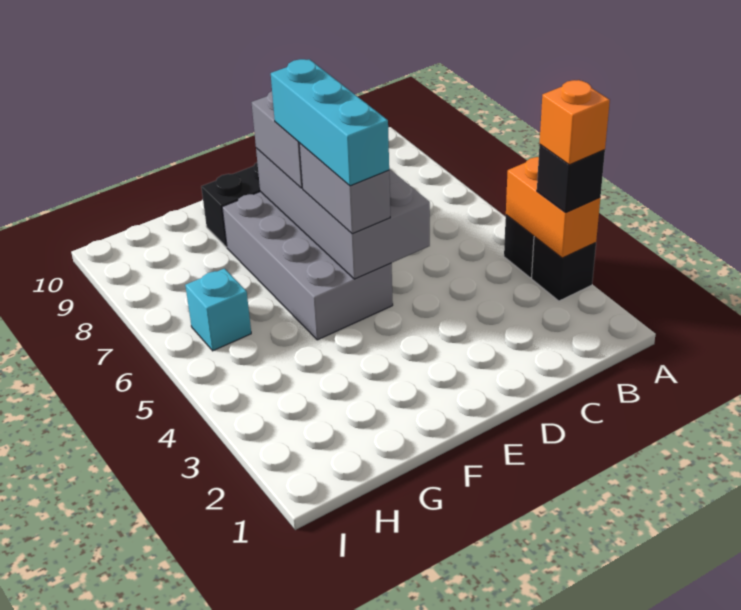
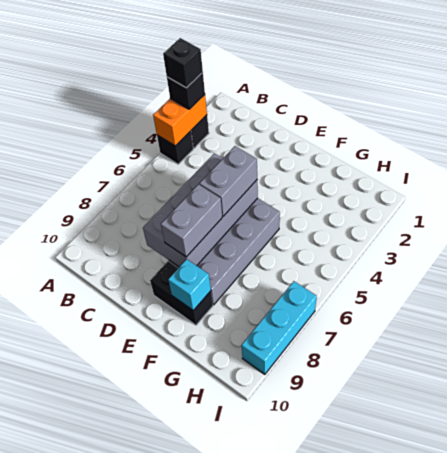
orange 1x1 brick [539,80,610,165] -> black 1x1 brick [163,38,203,88]
cyan 1x3 brick [271,59,389,186] -> cyan 1x3 brick moved to [242,281,317,374]
cyan 1x1 brick [185,268,251,351] -> cyan 1x1 brick moved to [168,259,211,310]

